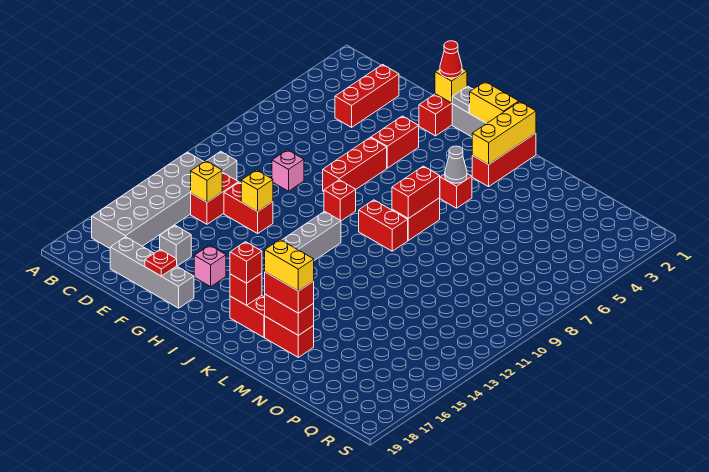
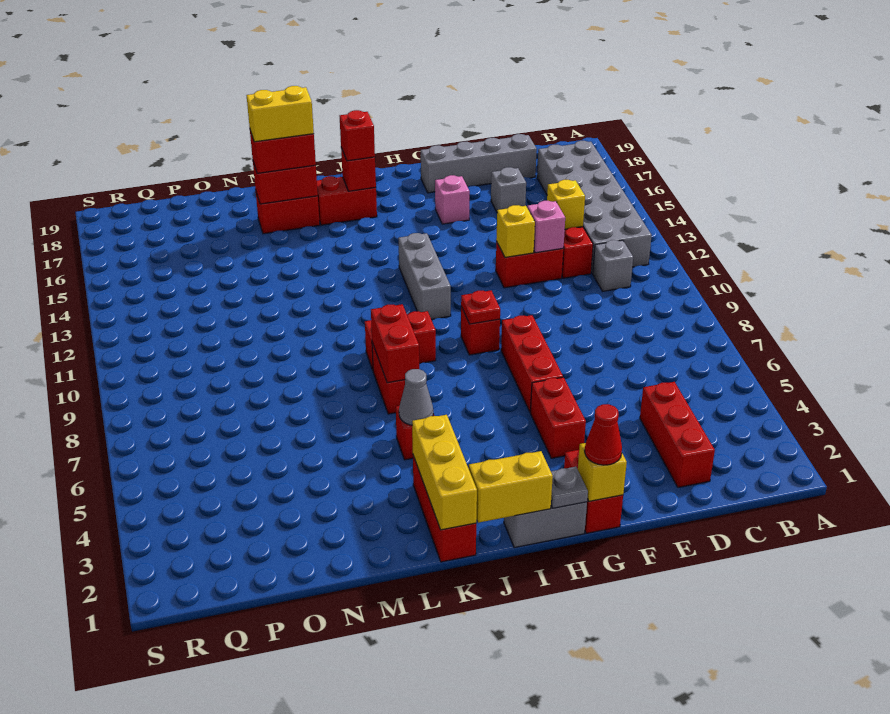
pink 1x1 brick [272,150,304,191] -> pink 1x1 brick moved to [527,201,565,253]
red 1x1 plate [145,249,177,276] -> red 1x1 plate moved to [461,291,500,324]

